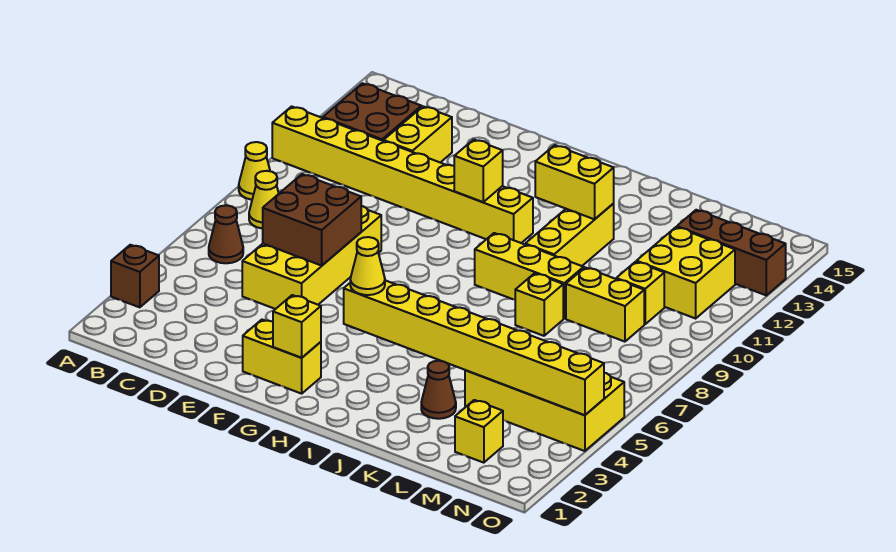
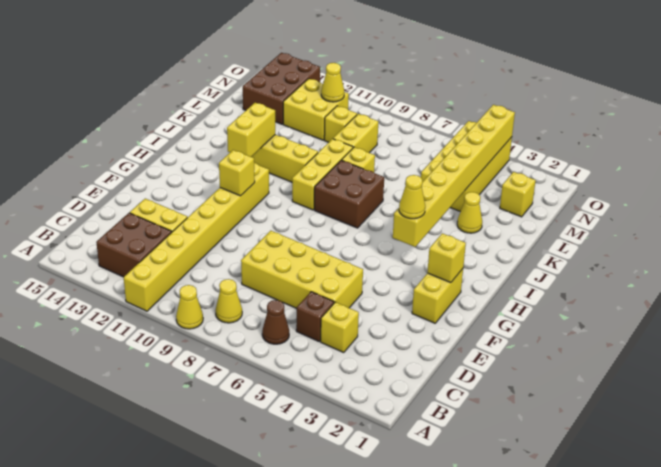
brown 1x1 brick [111,245,159,307] -> brown 1x1 brick moved to [296,292,334,341]
none -> yellow 1x1 brick [321,302,359,352]
brown 2x2 brick [263,174,361,266] -> brown 2x2 brick moved to [314,160,384,228]
brown 1x1 cone [421,361,456,419] -> yellow 1x1 cone [457,192,482,233]
brown 1x3 brick [677,210,786,295] -> brown 2x3 brick [243,53,320,124]
none -> yellow 1x1 cone [321,63,344,102]

